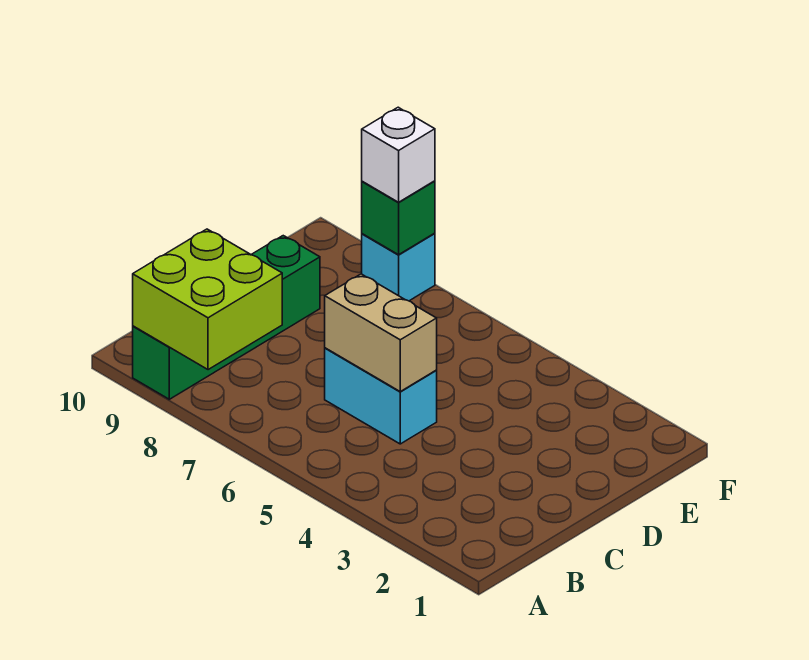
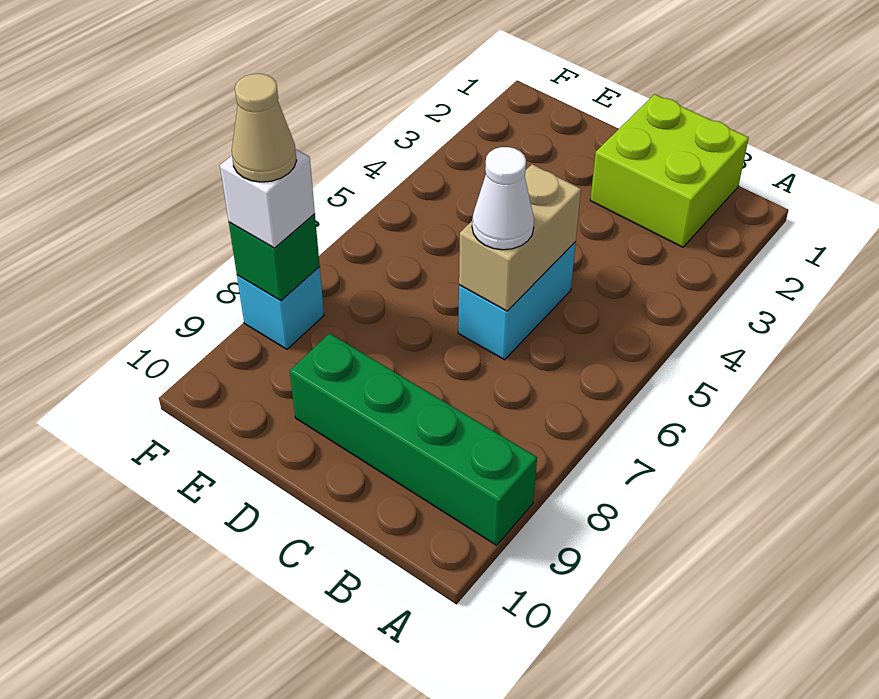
lime 2x2 brick [133,229,282,370] -> lime 2x2 brick moved to [590,94,749,247]
none -> white 1x1 cone [472,147,534,250]
none -> tan 1x1 cone [232,74,297,182]

